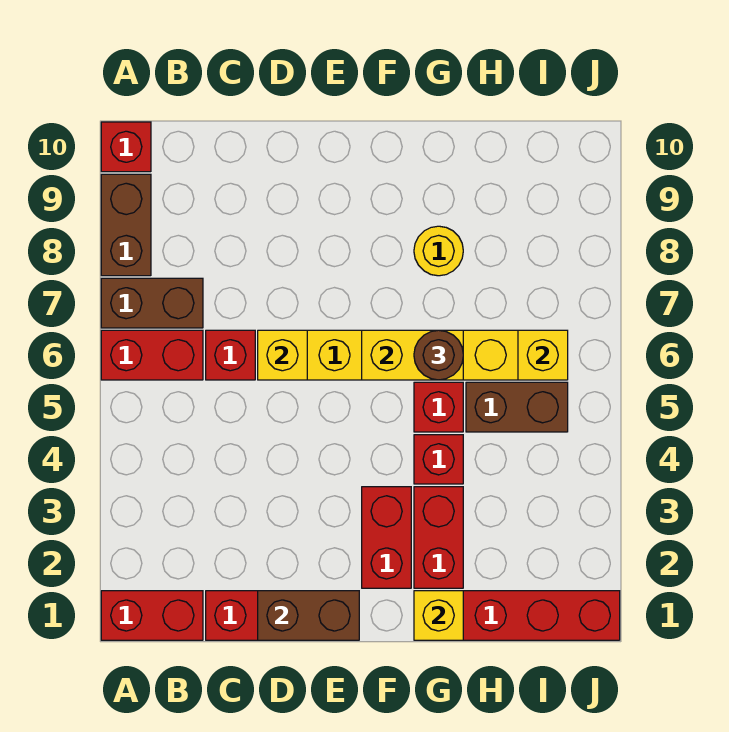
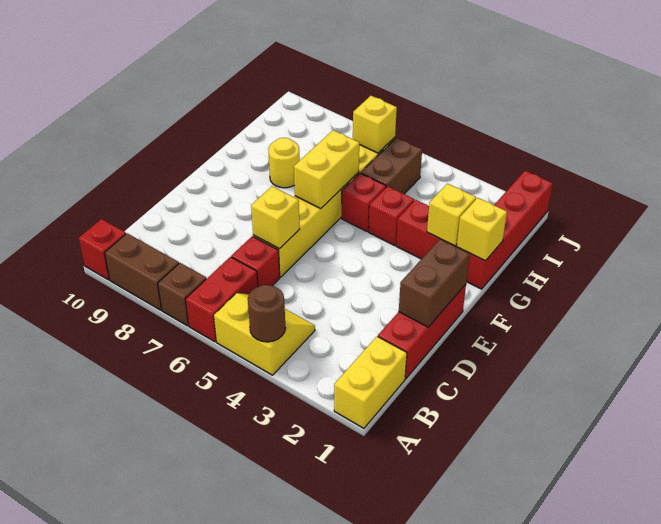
red 1x2 brick [101,591,203,640] -> yellow 1x2 brick [334,337,407,428]
none -> yellow 2x2 slope [214,293,315,375]
brown 1x2 brick [101,278,203,328] -> brown 1x1 brick [158,263,206,326]
red 1x2 brick [362,487,411,588] -> none
none -> yellow 1x1 brick [427,184,476,246]
brown 1x1 round brick [414,330,463,380] -> brown 1x1 round brick moved to [248,285,286,342]

